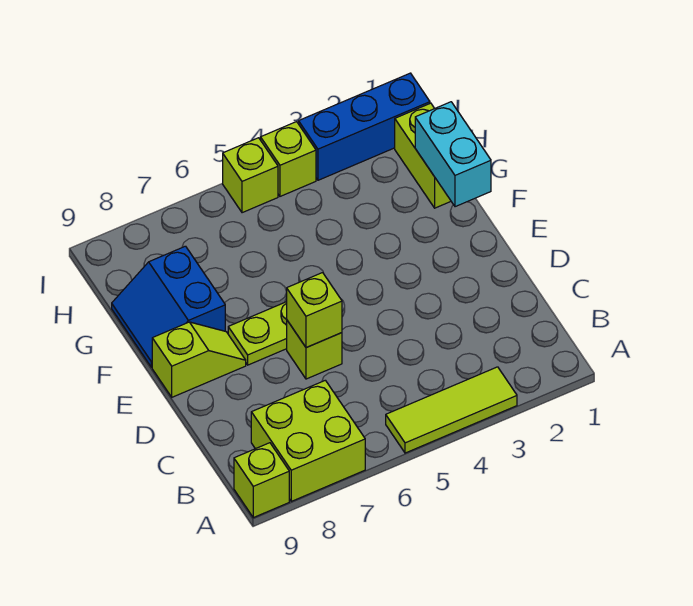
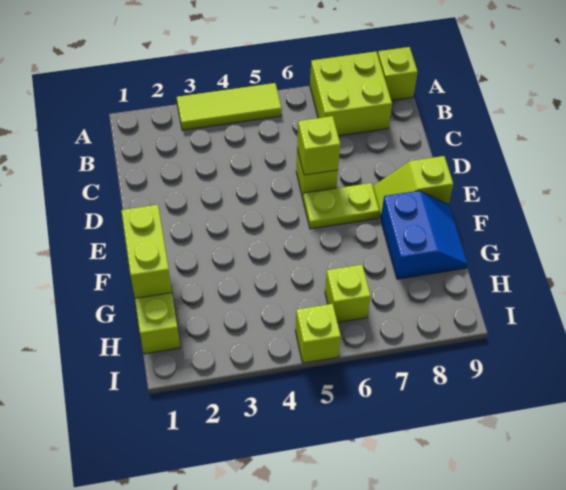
cyan 1x2 brick [415,102,491,207] -> lime 1x2 brick [121,205,172,298]
blue 1x3 brick [299,73,430,180] -> none
lime 1x1 brick [261,122,316,196] -> lime 1x1 brick moved to [325,265,371,322]

